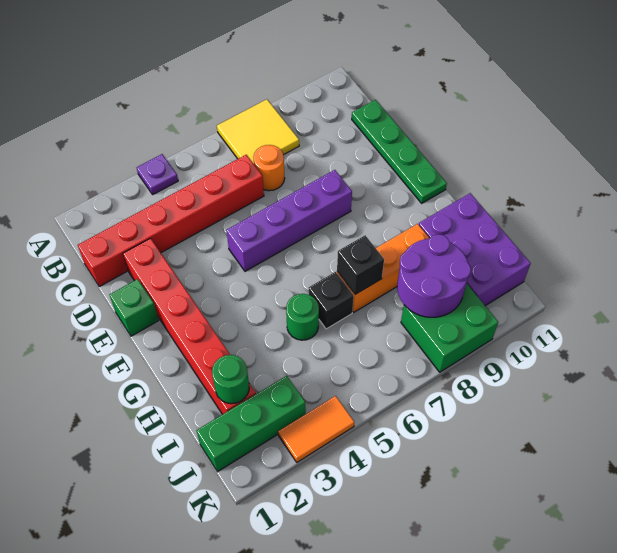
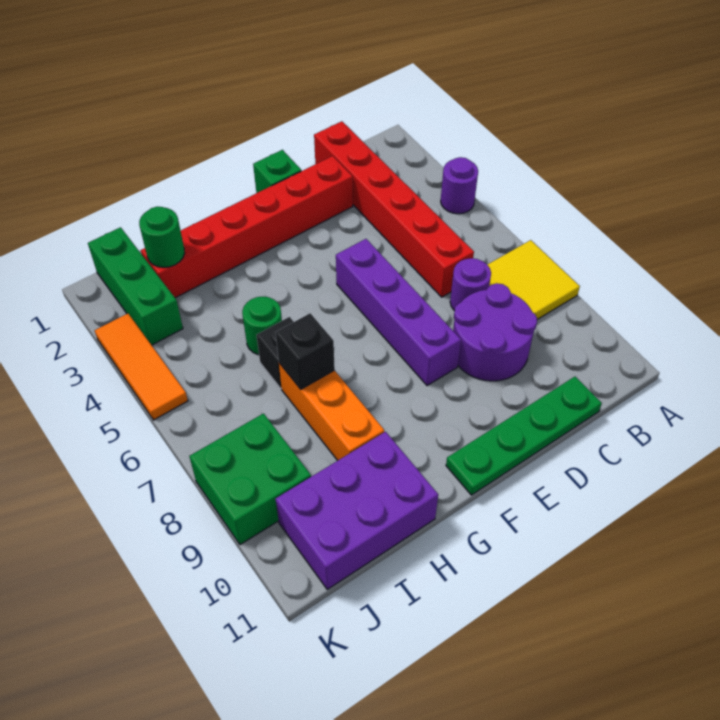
purple 1x1 plate [137,154,178,194] -> purple 1x1 round brick [441,157,478,214]
orange 1x1 round brick [254,145,285,191] -> purple 1x1 round brick [450,258,491,311]
purple 2x2 round brick [397,234,471,317] -> purple 2x2 round brick moved to [453,283,537,381]
orange 1x2 tile [278,396,354,462] -> orange 1x3 tile [95,314,188,420]

